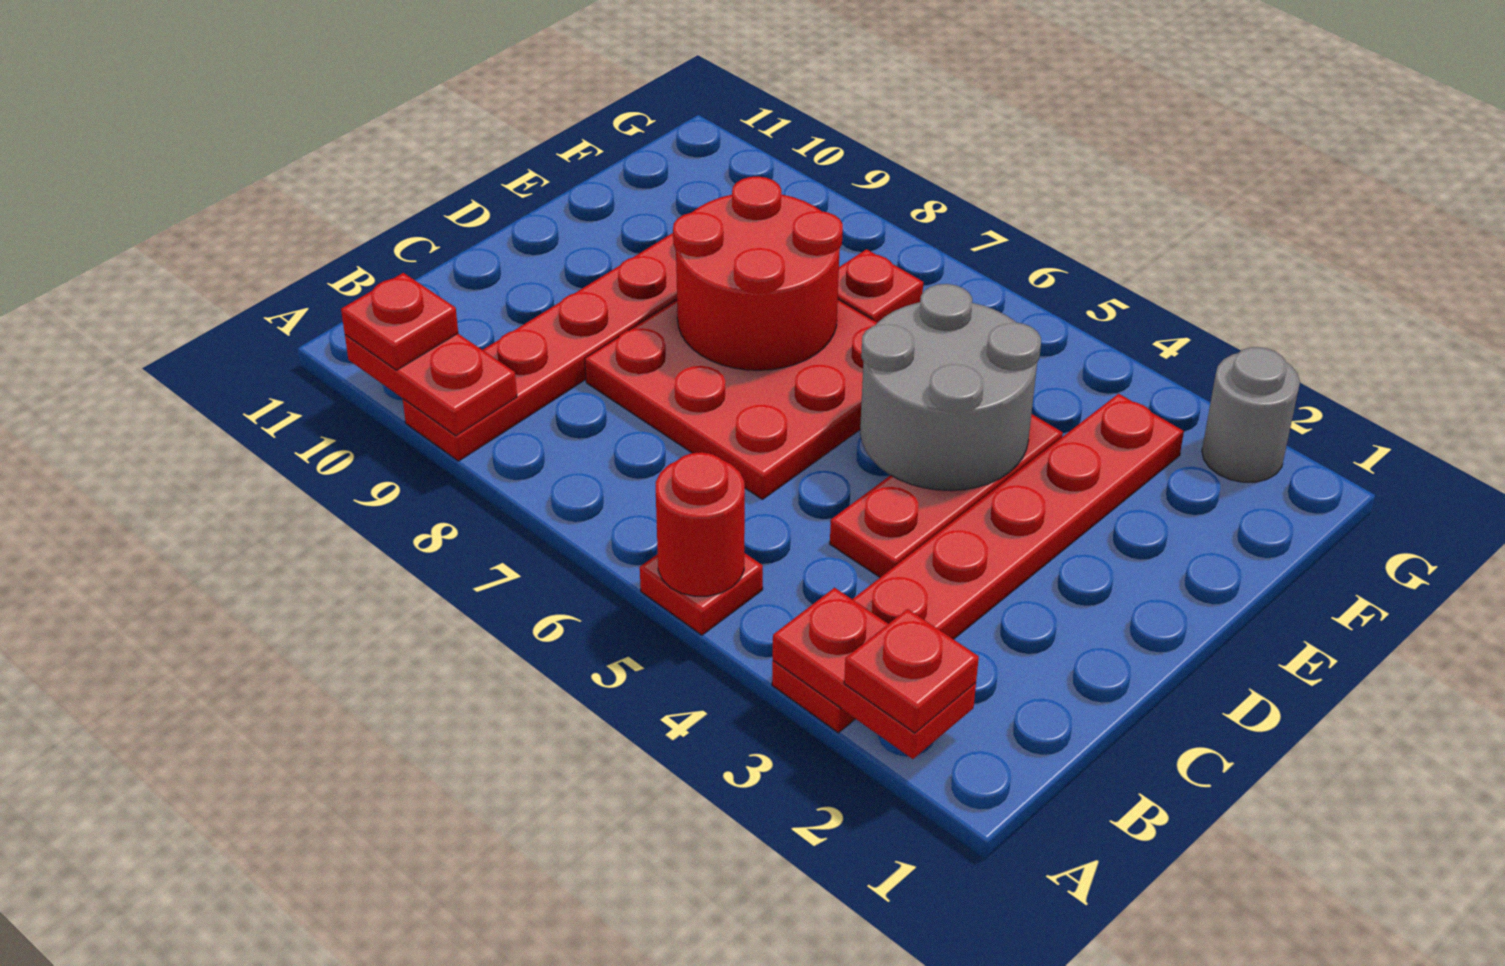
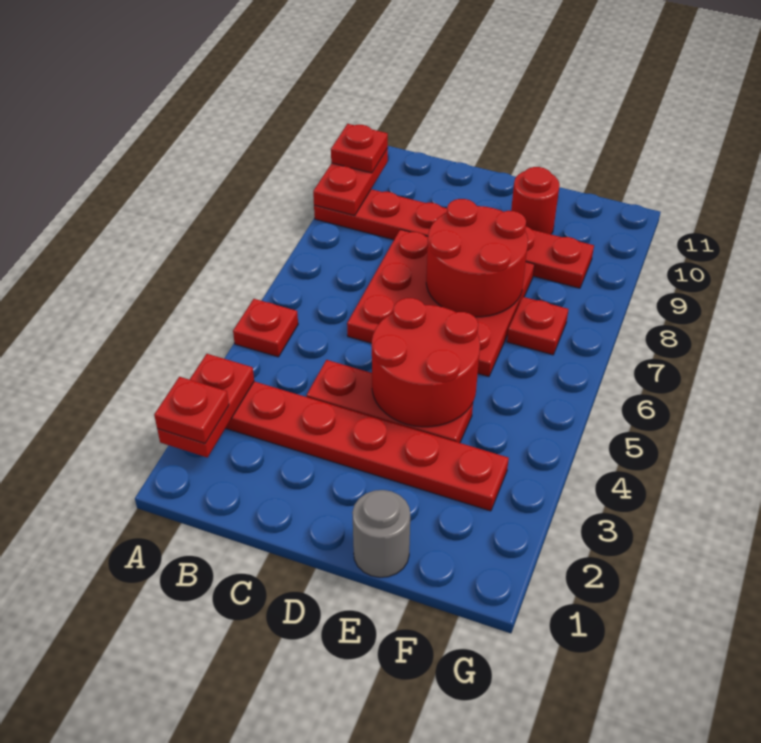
red 1x1 round brick [656,452,745,596] -> red 1x1 round brick moved to [511,167,560,234]
grey 2x2 round brick [860,284,1041,491] -> red 2x2 round brick [372,298,480,427]
grey 1x1 round brick [1202,347,1300,482] -> grey 1x1 round brick moved to [352,490,410,577]

